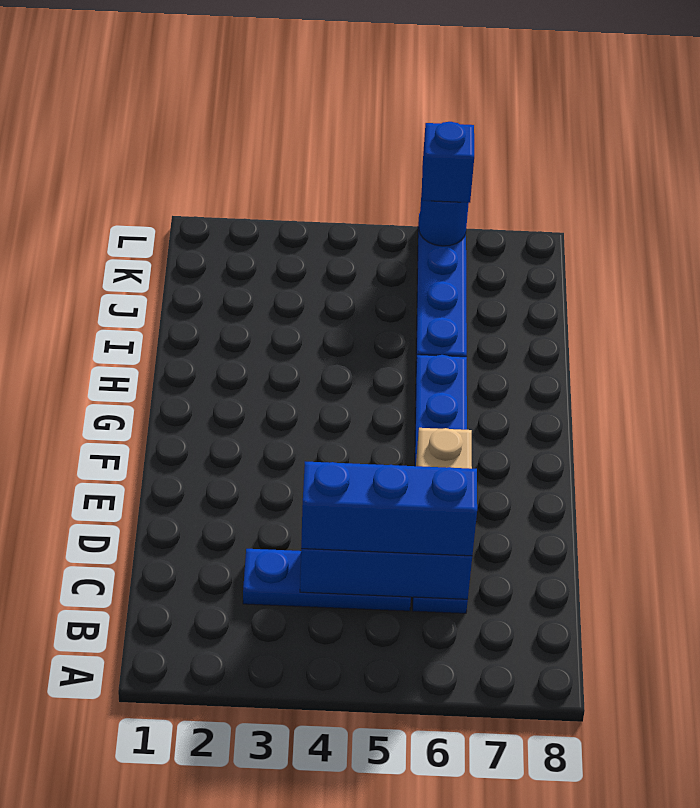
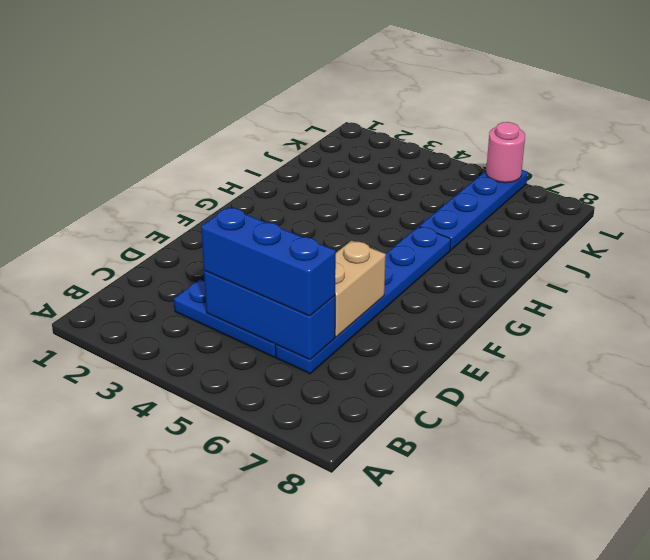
blue 1x1 round brick [419,193,469,246] -> pink 1x1 round brick [486,122,525,183]
blue 1x1 brick [422,122,474,203] -> none

